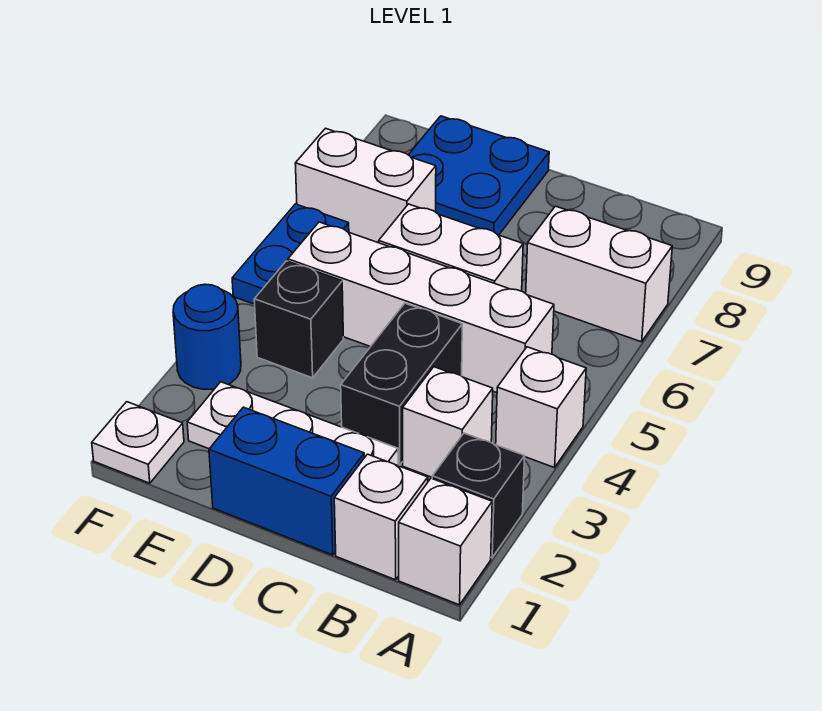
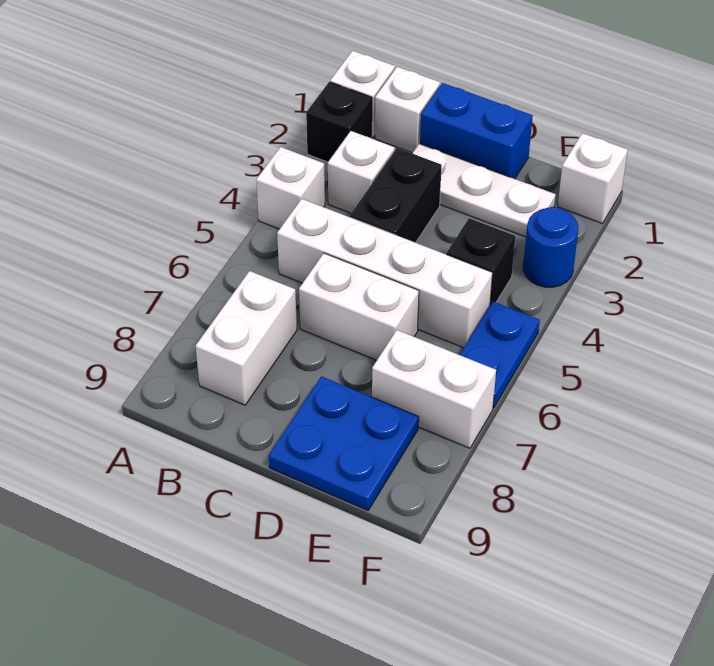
white 1x2 brick [526,206,672,342] -> white 1x2 brick turned to [196,271,297,405]
white 1x1 plate [92,402,184,483] -> white 1x1 brick [558,133,628,223]

